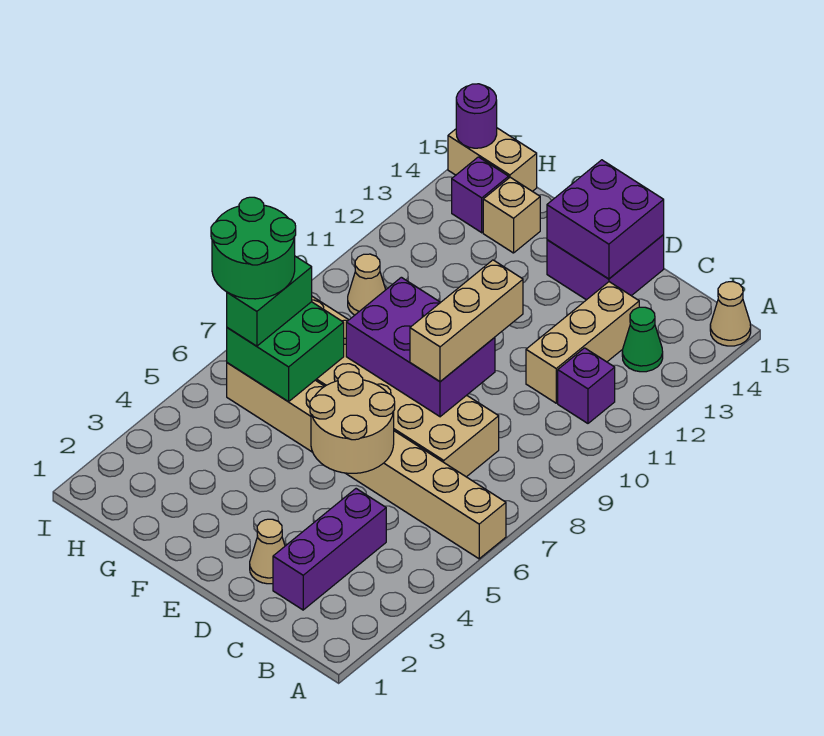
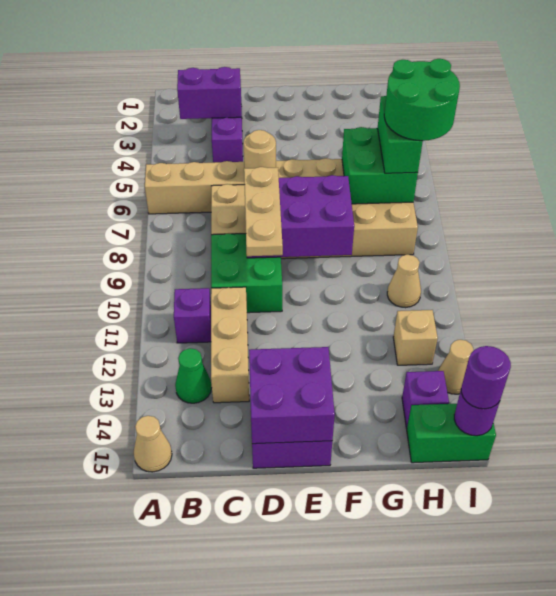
none -> purple 1x2 brick [177,67,241,119]
none -> green 2x2 brick [211,234,282,313]
tan 1x1 cone [250,519,285,584] -> tan 1x1 cone moved to [438,340,473,394]
tan 2x2 round brick [310,372,395,473] -> tan 1x1 round brick [243,130,276,168]
tan 1x3 brick [410,260,523,381] -> tan 1x3 plate [244,167,283,256]
tan 1x1 brick [483,177,540,253] -> tan 1x1 brick moved to [393,310,438,365]
tan 1x2 brick [448,128,537,191] -> green 1x2 brick [407,404,496,463]
none -> purple 1x1 round brick [461,346,511,409]

